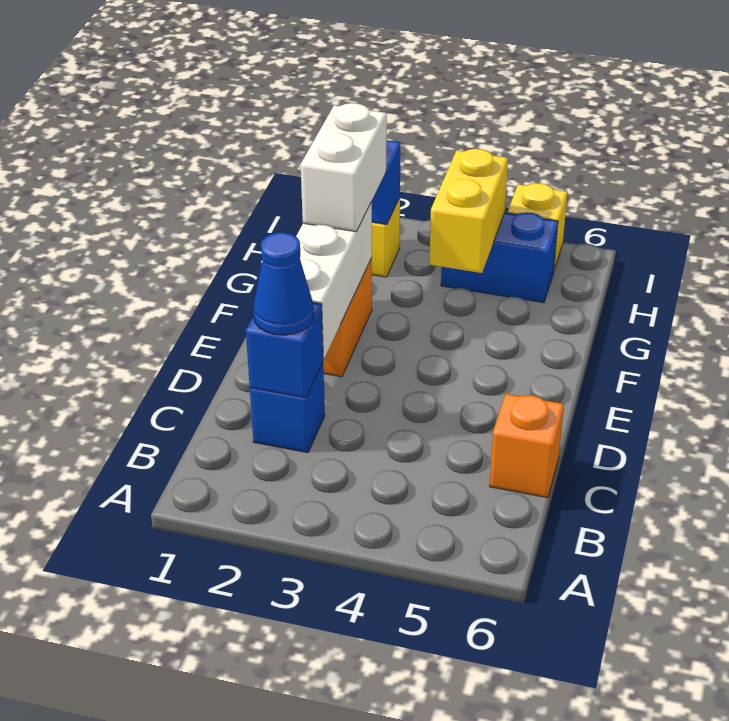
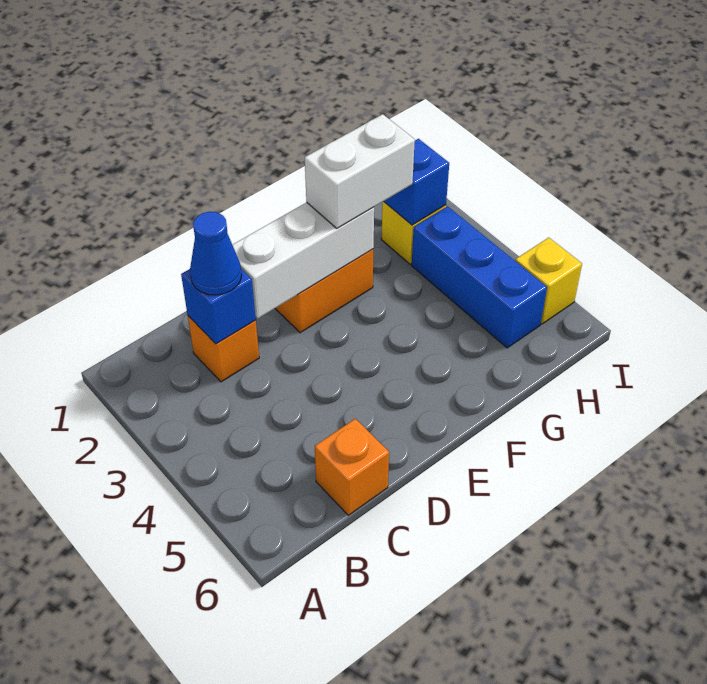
blue 1x1 brick [250,363,325,453] -> orange 1x1 brick [188,316,259,382]
yellow 1x2 brick [430,149,508,273] -> none
blue 1x2 brick [441,212,558,303] -> blue 1x3 brick [412,207,547,348]

